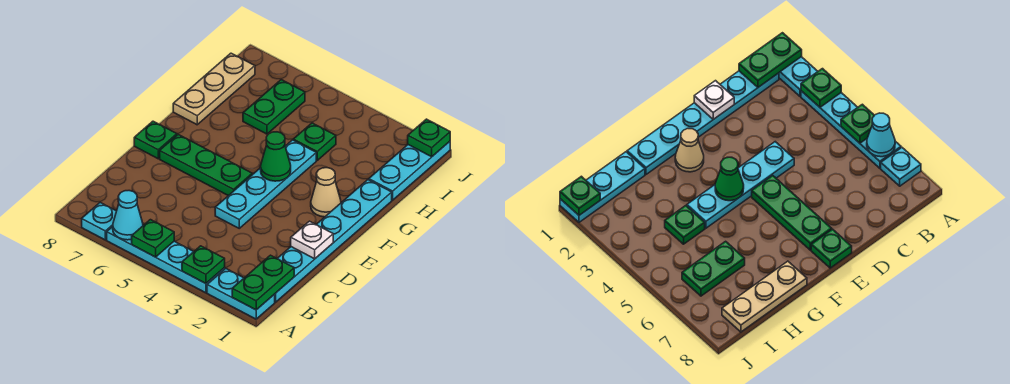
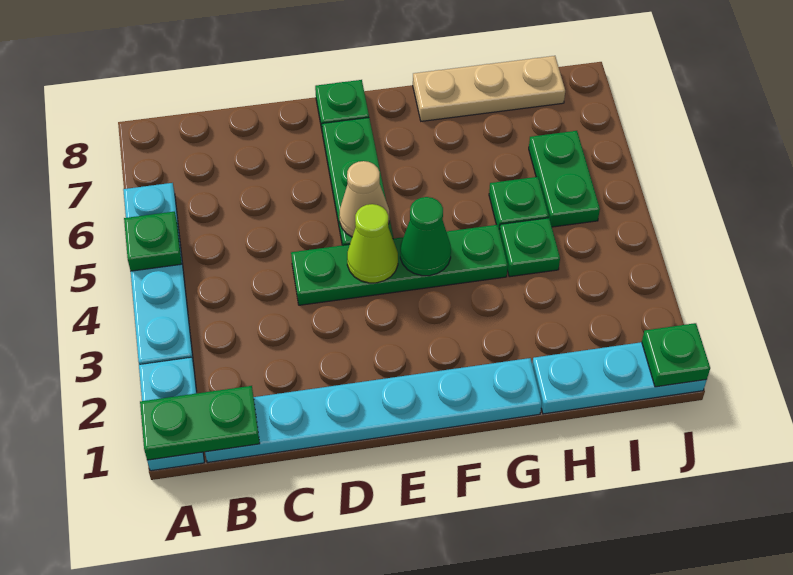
green 1x1 plate [182,246,225,284] -> green 1x1 plate moved to [489,177,549,231]
cyan 1x1 cone [113,191,143,240] -> none
cyan 1x1 plate [82,203,116,240] -> none
white 1x1 plate [291,221,333,259] -> none
cyan 1x4 plate [215,140,316,228] -> green 1x4 plate [291,225,508,305]
none -> lime 1x1 cone [347,204,398,283]
tan 1x1 cone [311,168,341,217] -> tan 1x1 cone moved to [339,161,389,237]
green 1x2 plate [243,80,305,134] -> green 1x2 plate turned to [529,131,600,227]

